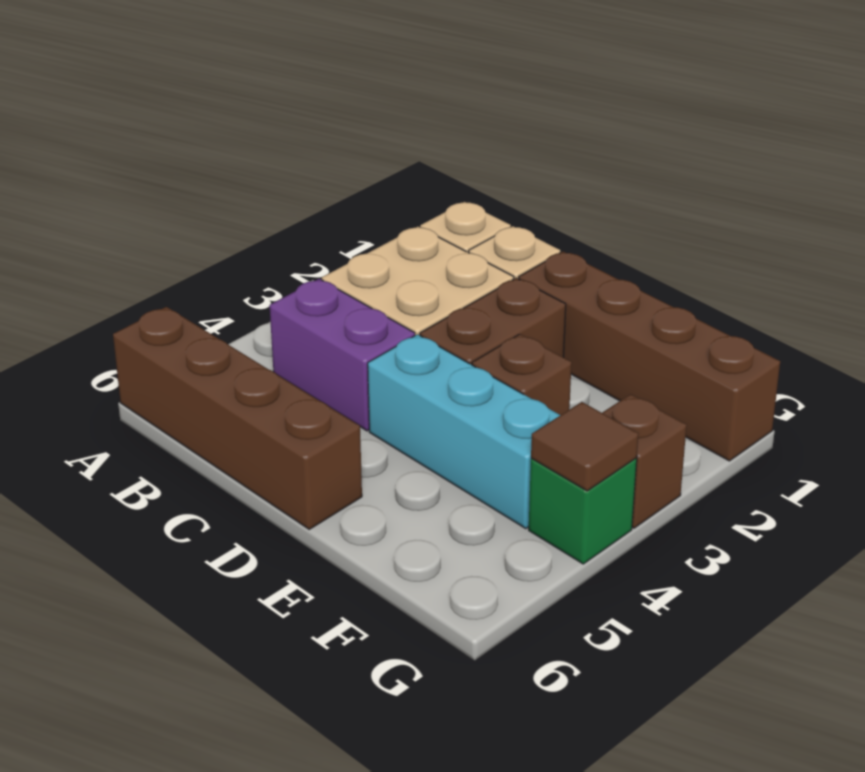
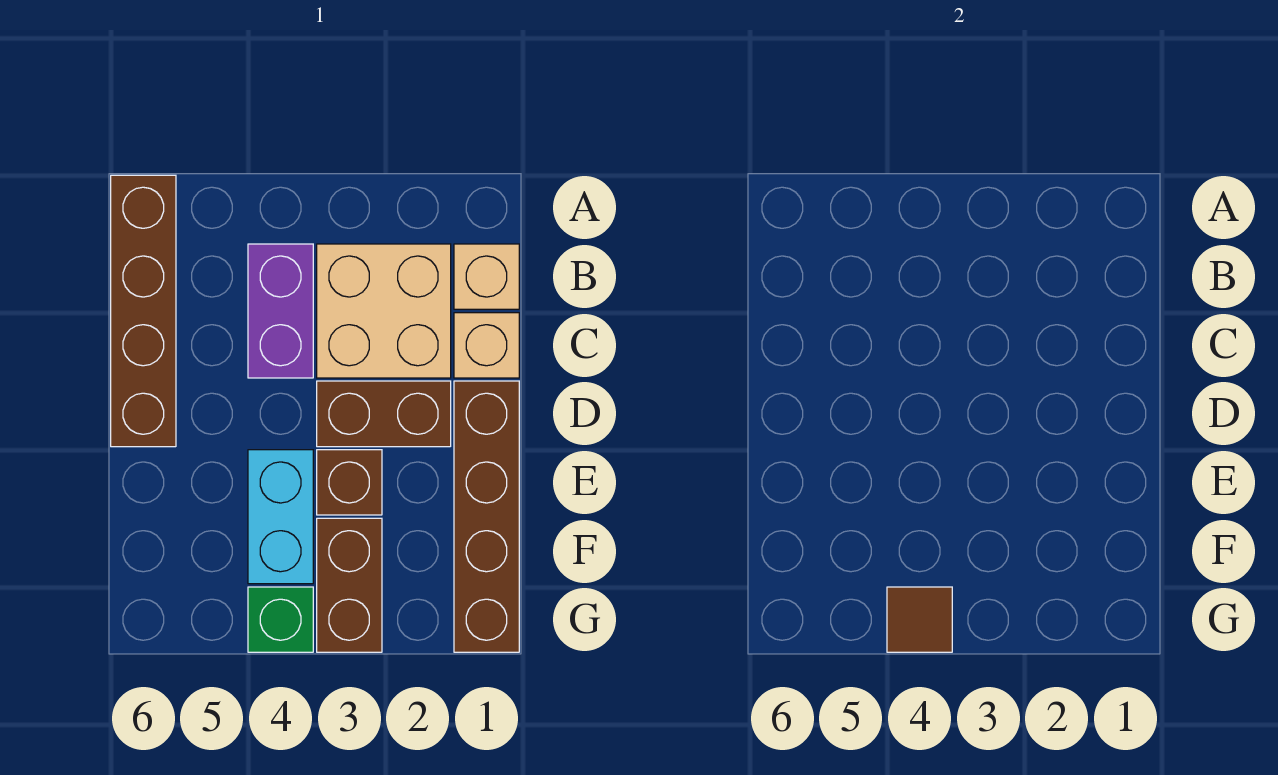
cyan 1x3 brick [368,334,560,529] -> cyan 1x2 brick [248,450,313,584]
brown 1x1 brick [602,394,687,528] -> brown 1x2 brick [317,518,382,652]

